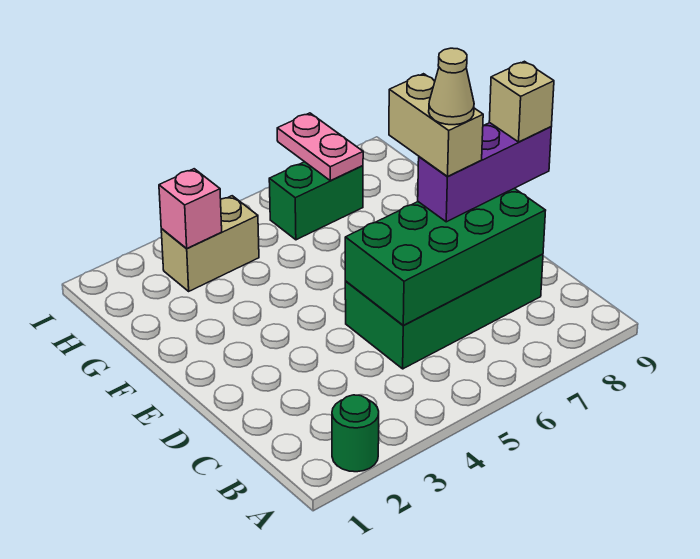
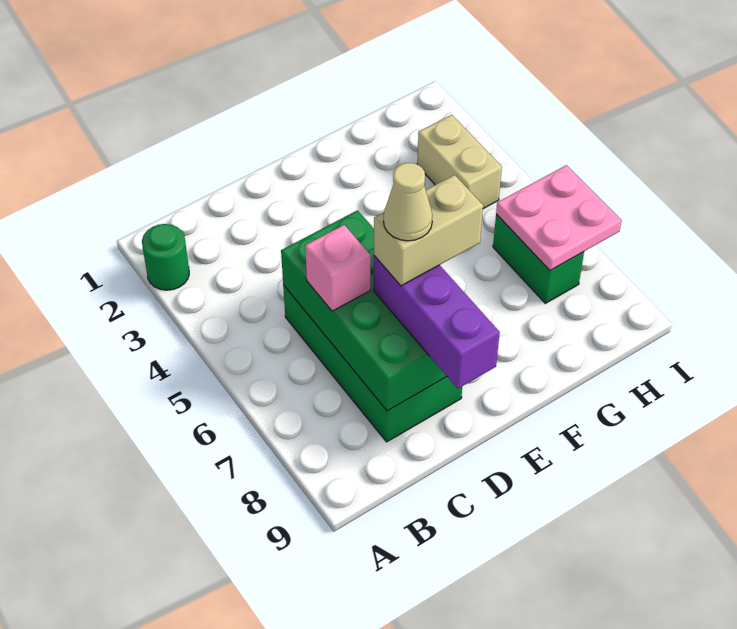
tan 1x1 brick [489,61,554,142] -> none
pink 1x1 brick [159,169,222,249] -> pink 1x1 brick moved to [305,225,371,311]
pink 1x2 plate [277,113,363,181] -> pink 2x2 plate [496,165,622,270]

